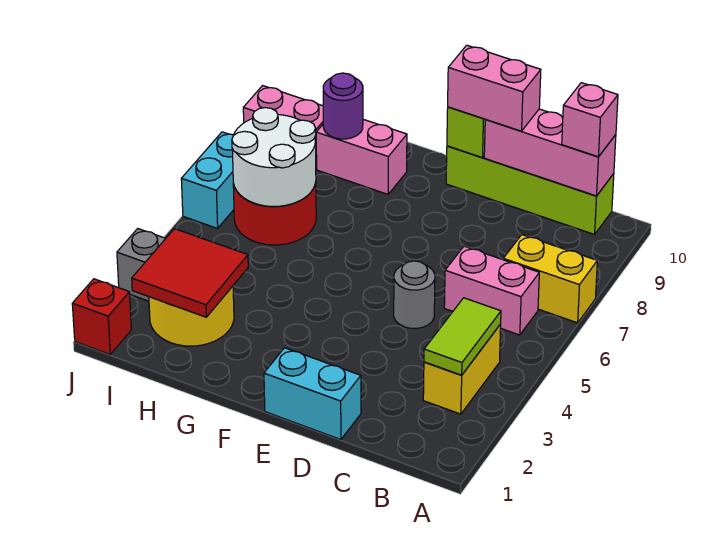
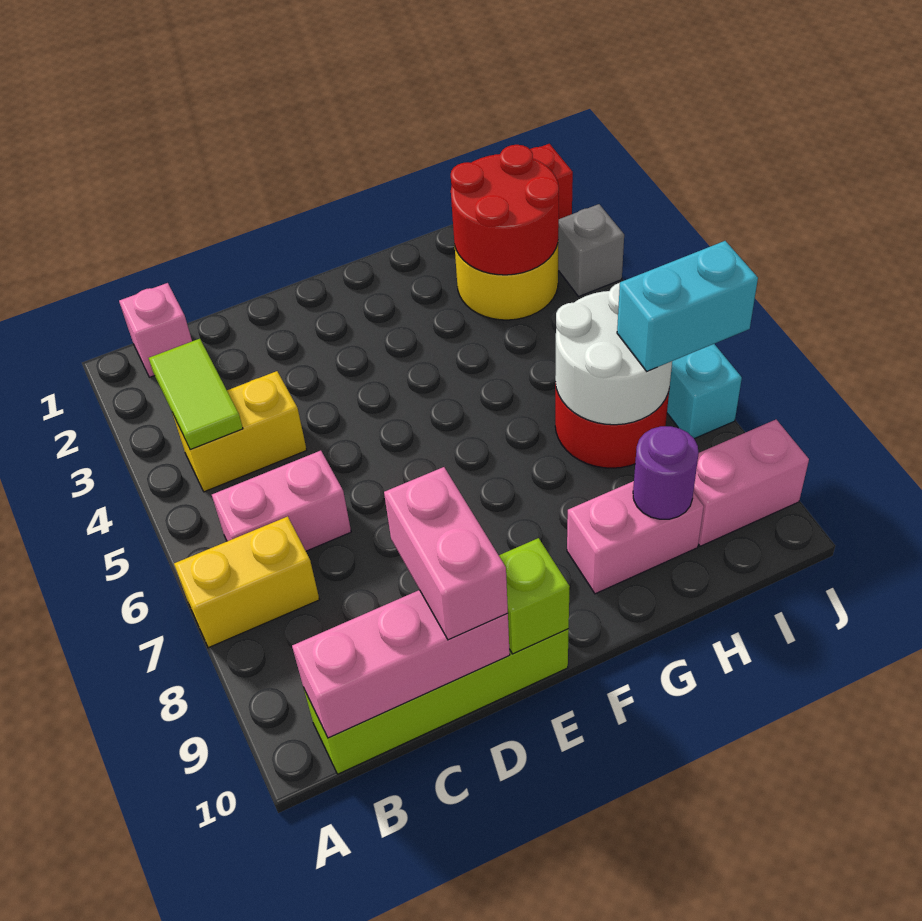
yellow 1x2 brick [423,324,501,414] -> yellow 1x2 brick turned to [173,371,307,492]
pink 1x1 brick [562,83,618,157] -> pink 1x1 brick moved to [119,283,192,377]
cyan 1x2 brick [264,348,361,440] -> cyan 1x2 brick moved to [617,241,758,371]
grey 1x1 round brick [394,261,435,328] -> none
pink 1x2 brick [448,45,541,131] -> pink 1x2 brick turned to [384,467,508,640]
red 2x2 tile [132,229,248,317] -> red 2x2 round brick [451,145,559,275]

